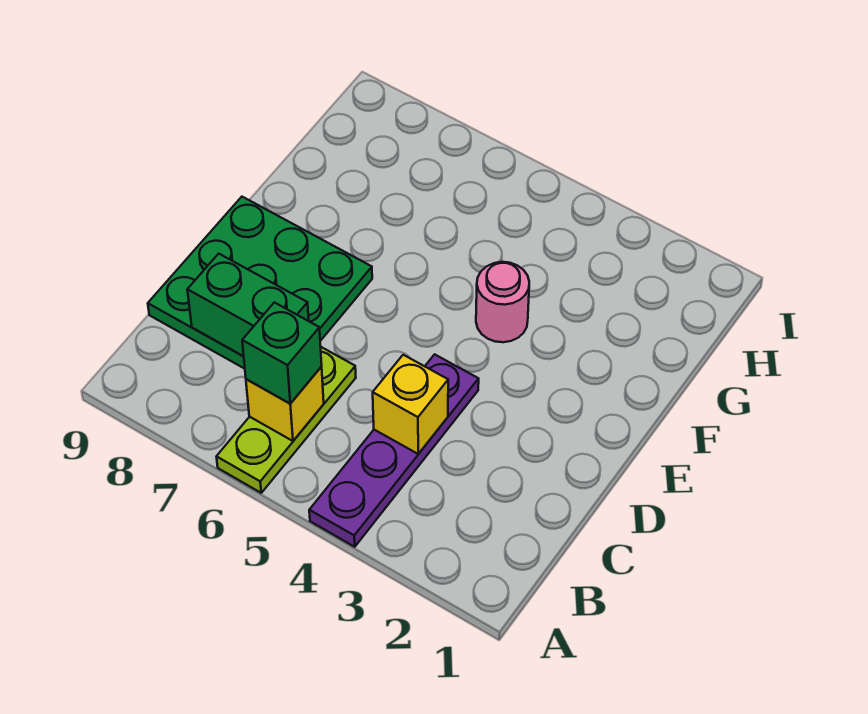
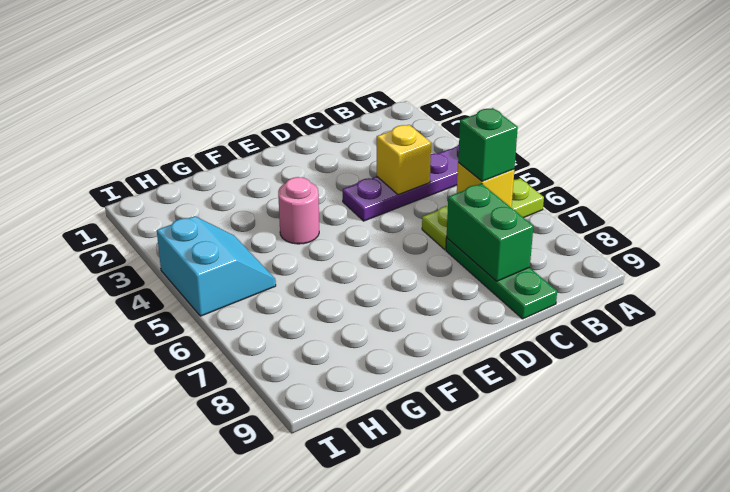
green 3x3 plate [148,197,372,369] -> green 1x3 plate [446,238,557,319]
none -> cyan 2x2 slope [157,216,276,316]

